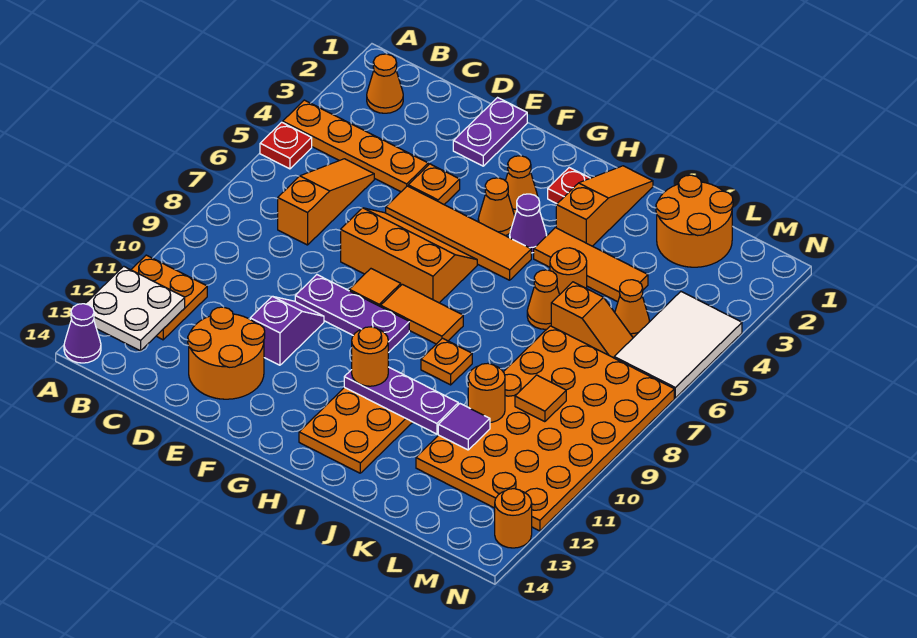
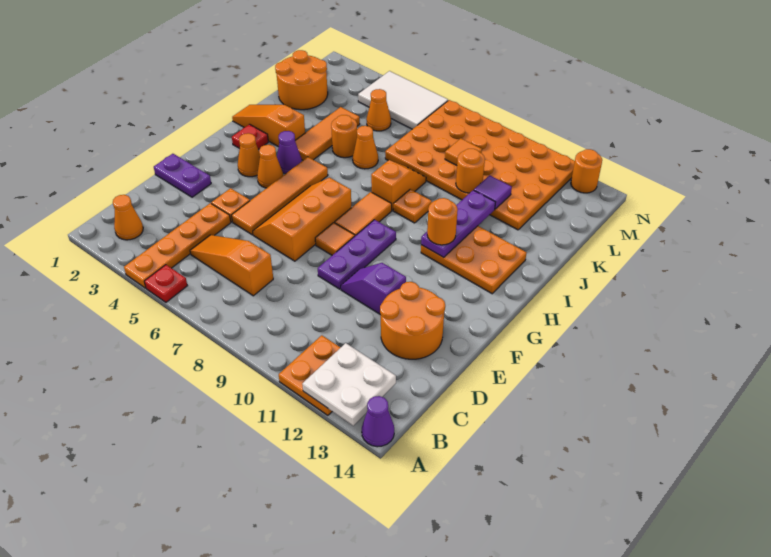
orange 1x2 slope [551,282,633,358] -> orange 1x2 slope moved to [371,160,426,210]

